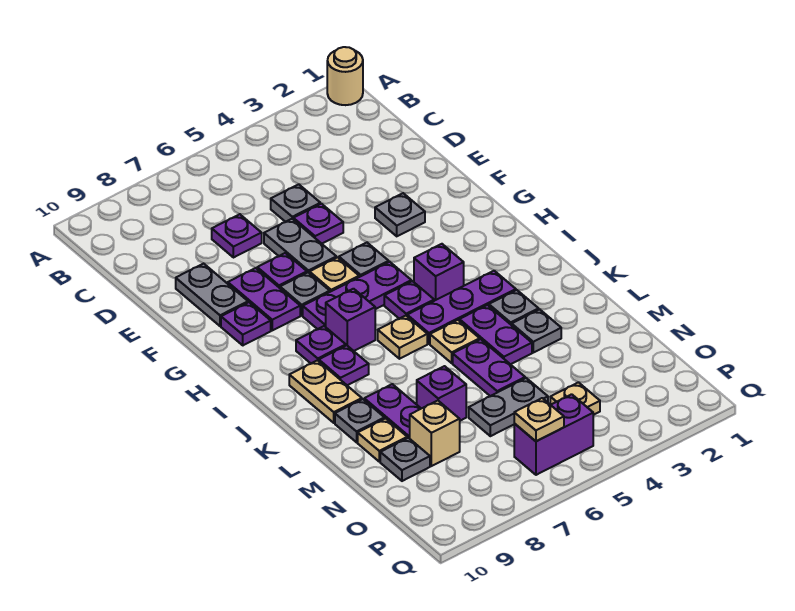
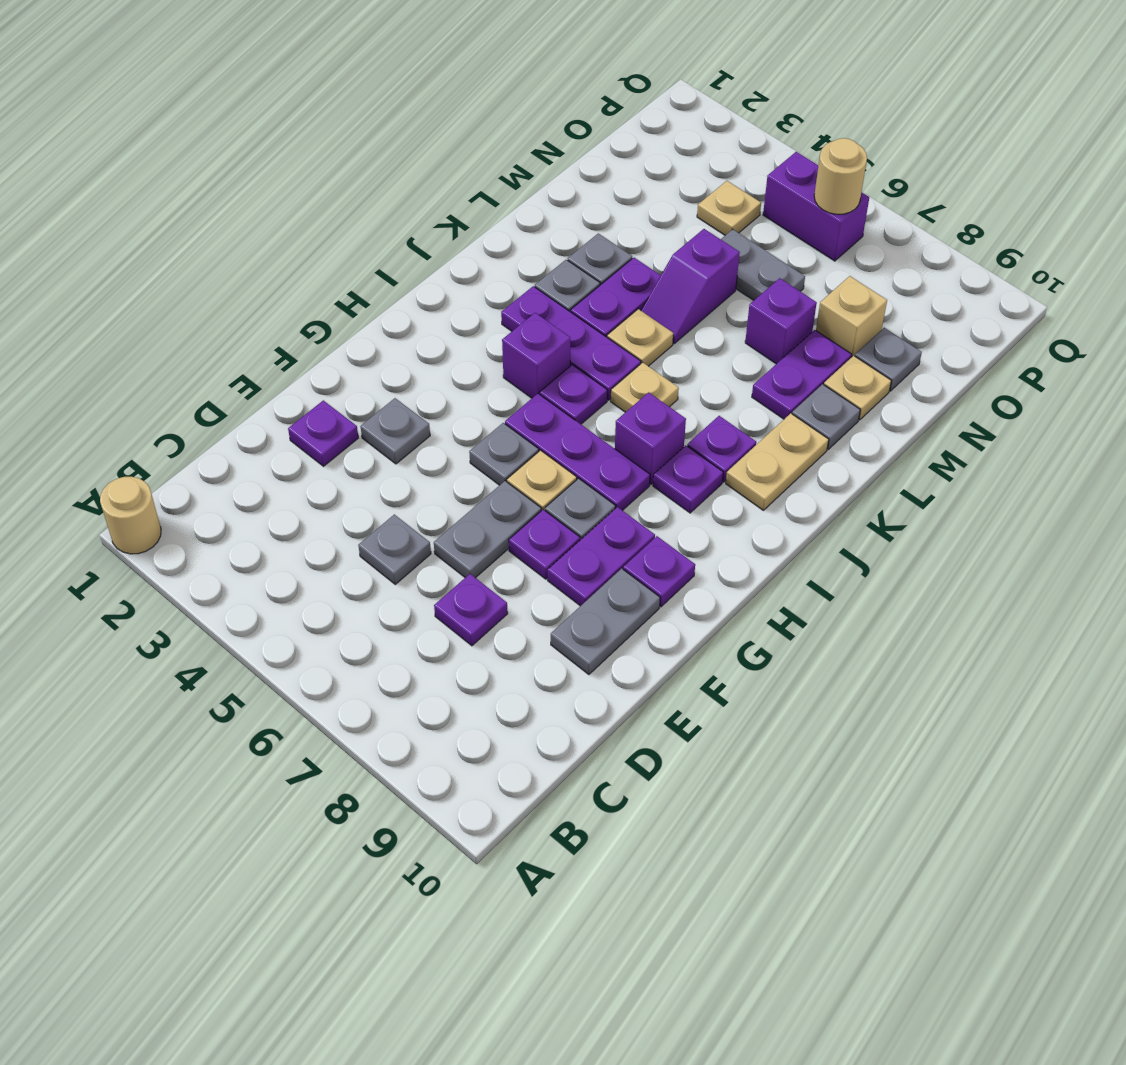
purple 1x1 plate [293,204,343,244] -> purple 1x1 plate moved to [288,400,358,466]
purple 1x2 plate [453,339,525,396] -> purple 1x2 slope [641,229,740,344]
tan 1x1 plate [514,398,564,441] -> tan 1x1 round brick [814,138,867,214]

